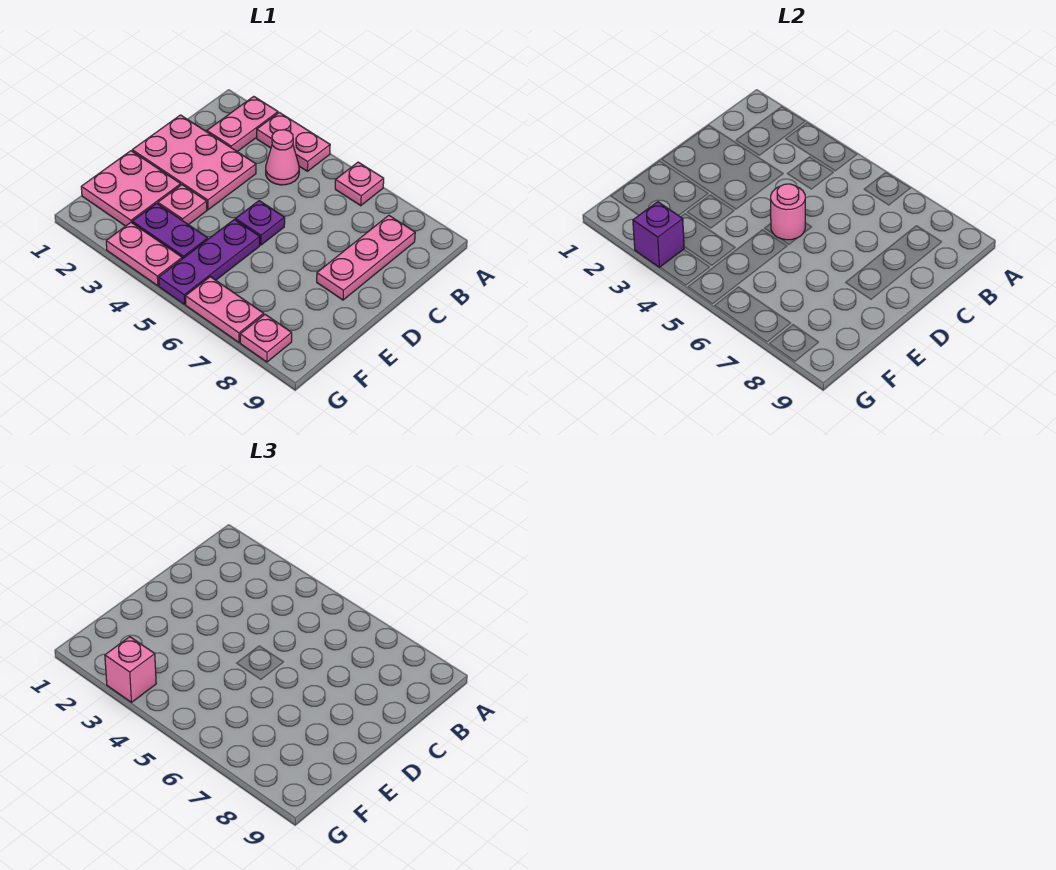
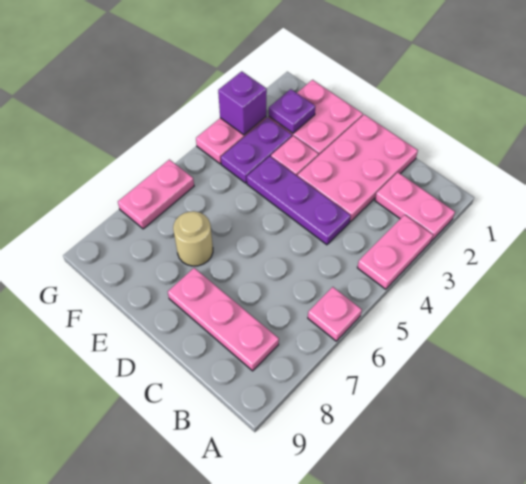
pink 1x1 cone [266,130,299,185] -> none
purple 1x1 plate [235,201,285,245] -> purple 1x1 plate moved to [269,89,315,133]
pink 1x1 round brick [771,184,805,240] -> none
purple 1x3 plate [159,220,260,304] -> purple 1x3 plate moved to [247,156,351,245]
none -> tan 1x1 round brick [173,211,213,266]
pink 1x1 brick [105,637,156,702] -> none
pink 1x1 plate [240,315,292,362] -> none

